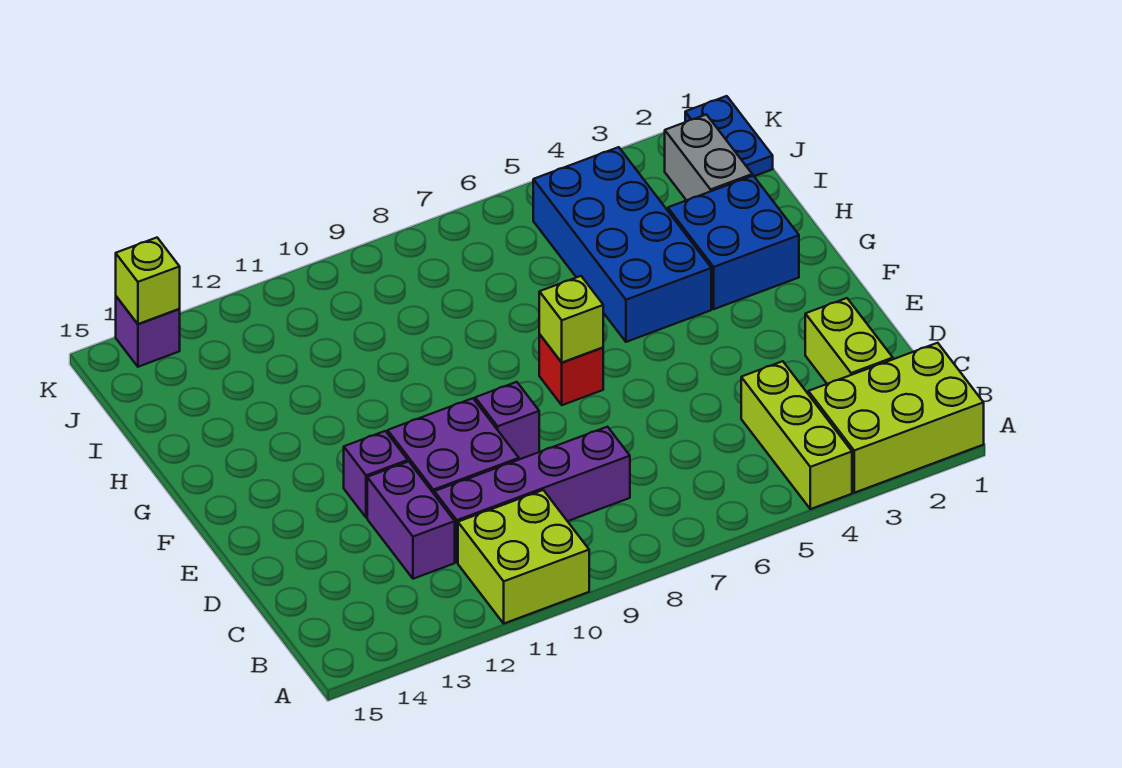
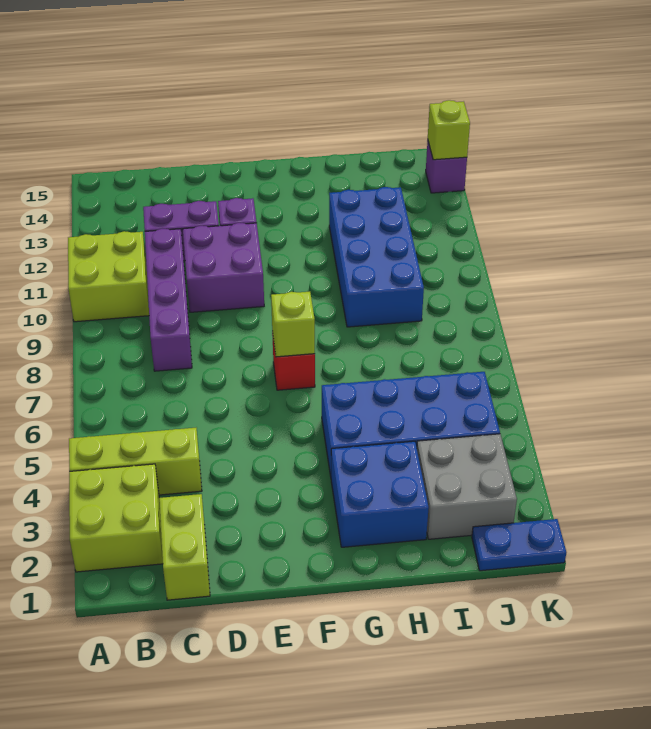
lime 2x3 brick [808,343,984,493] -> lime 2x2 brick [69,464,163,572]
lime 1x2 brick [805,298,893,384] -> lime 1x2 brick turned to [159,494,210,600]
purple 1x1 brick [475,382,539,459] -> none
none -> blue 2x4 brick [329,187,424,327]
grey 1x2 brick [665,114,752,200] -> grey 2x2 brick [417,434,517,539]

